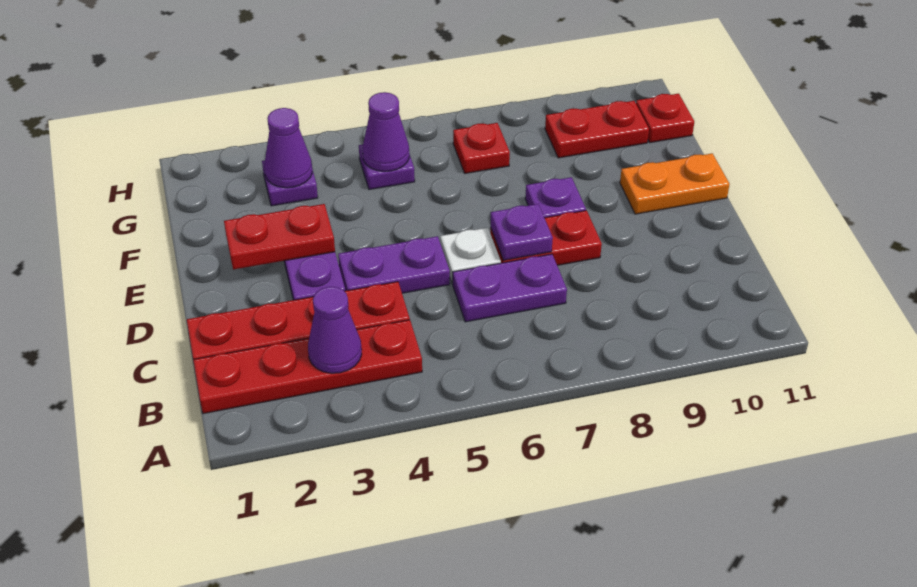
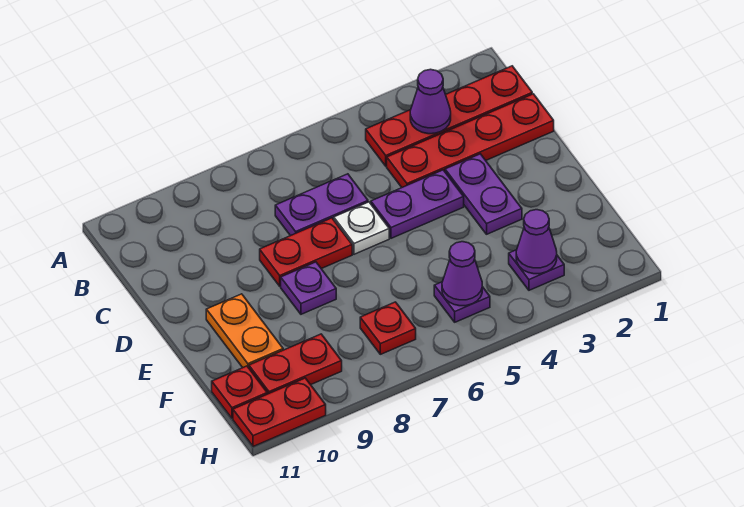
purple 1x1 plate [491,204,553,260] -> none
red 1x2 plate [224,204,335,270] -> red 1x2 plate moved to [233,378,326,447]
orange 1x2 plate [620,153,730,214] -> orange 1x2 plate turned to [206,294,283,368]

